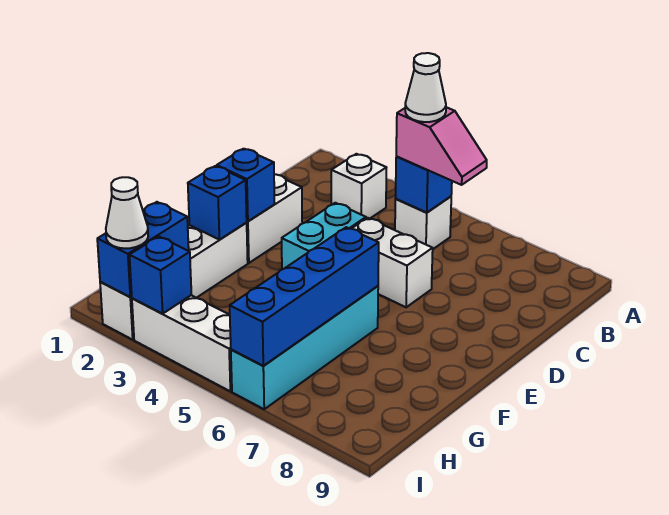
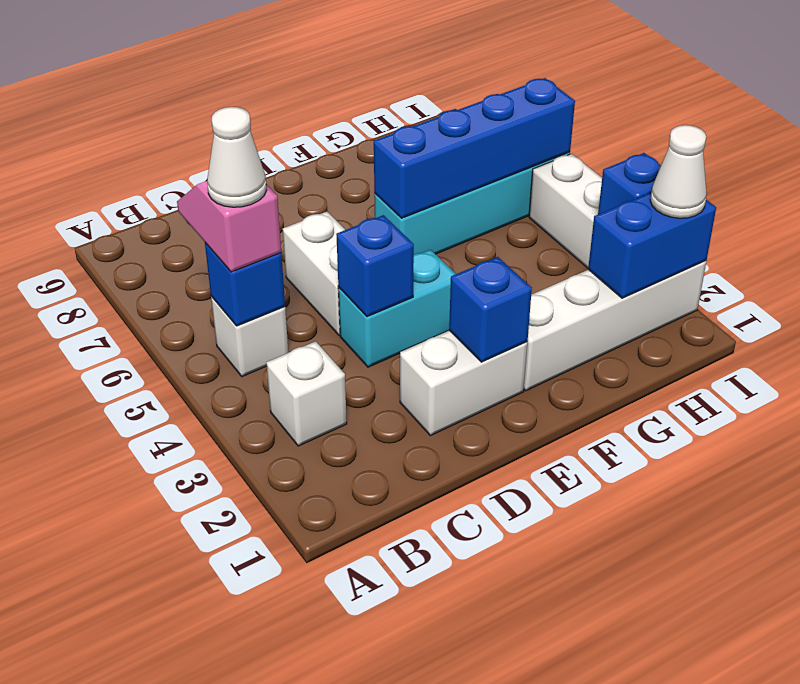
blue 1x1 brick [188,166,247,240] -> blue 1x1 brick moved to [336,215,414,317]

